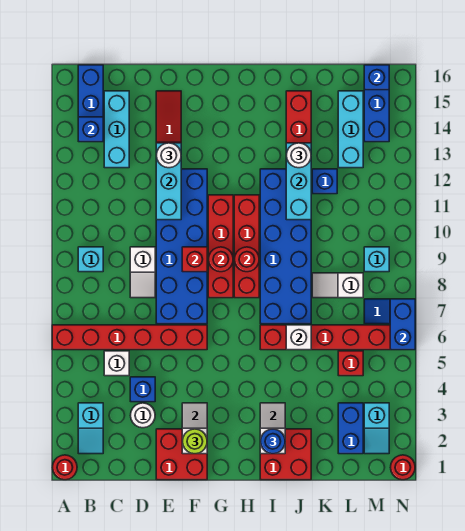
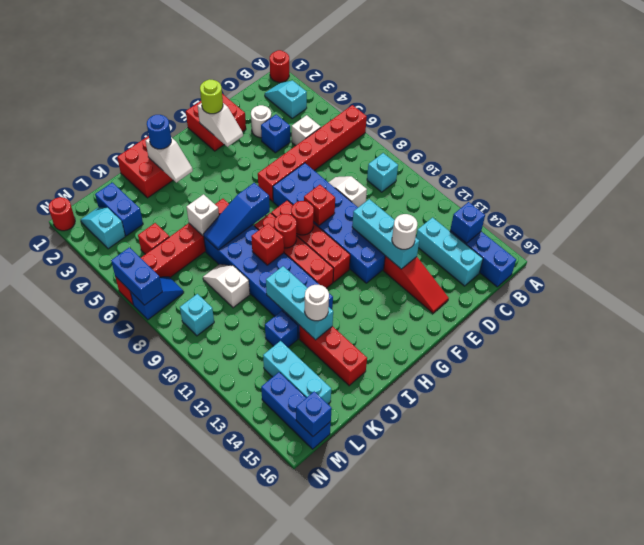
none -> blue 1x3 slope [204,183,270,250]
none -> red 1x1 brick [251,223,284,265]
white 1x2 slope [312,273,363,298] -> white 1x2 slope turned to [203,264,250,308]

